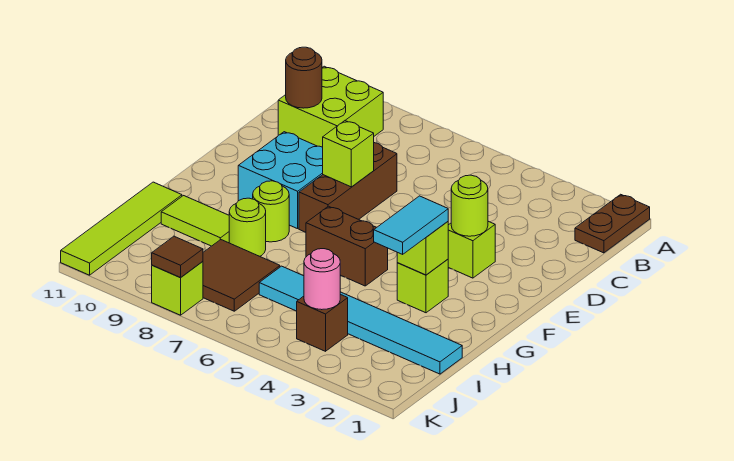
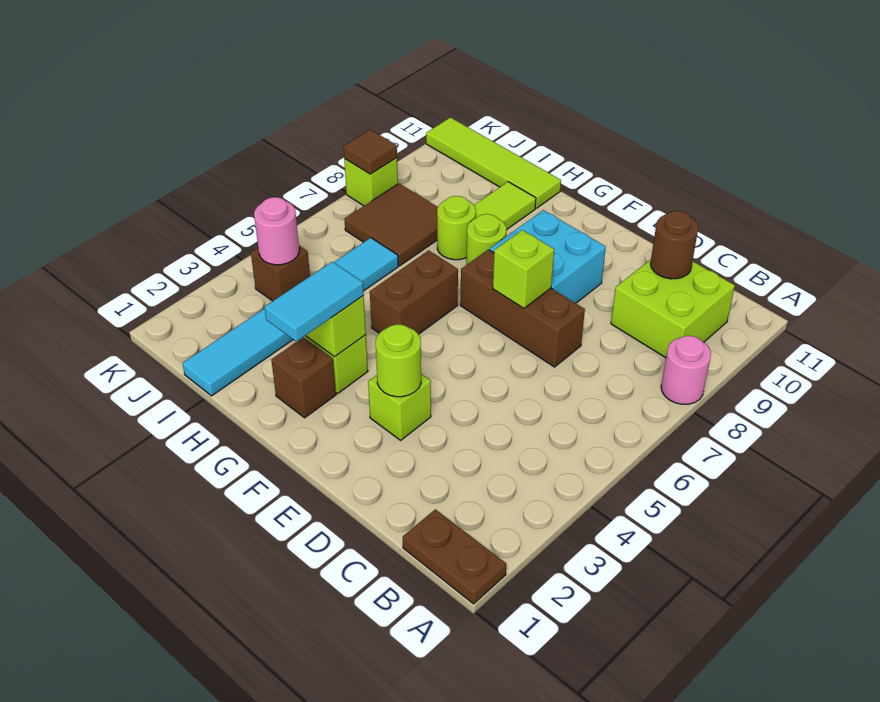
none -> pink 1x1 round brick [661,336,711,404]
none -> brown 1x1 brick [271,337,336,418]
cyan 1x2 tile [374,196,448,254] -> cyan 1x2 tile turned to [265,262,364,342]

